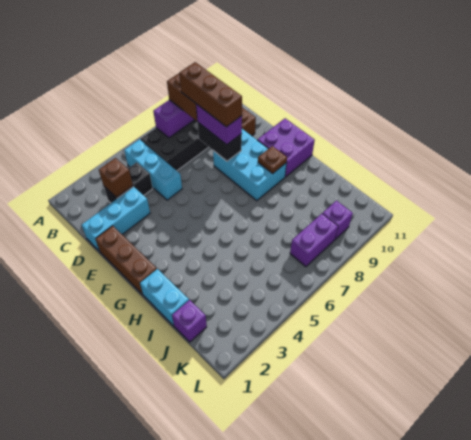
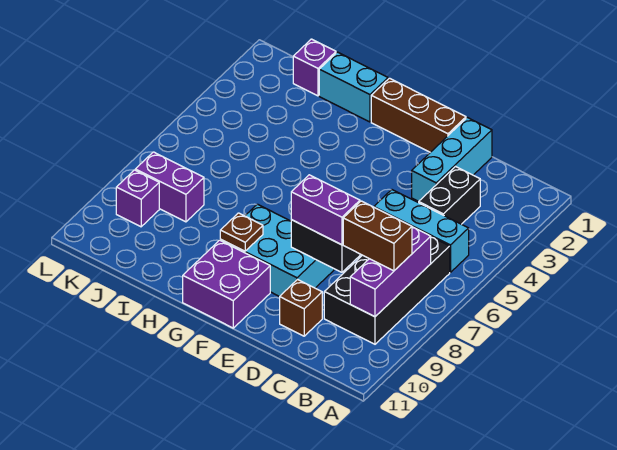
brown 1x1 brick [99,158,133,198] -> none
brown 1x3 brick [179,62,242,127] -> none
purple 1x2 brick [290,214,338,267] -> purple 1x2 brick turned to [135,152,204,222]

